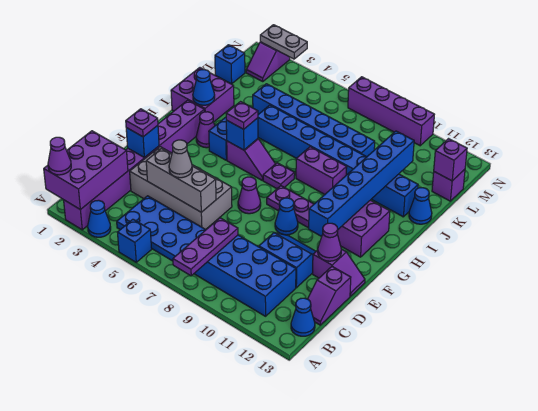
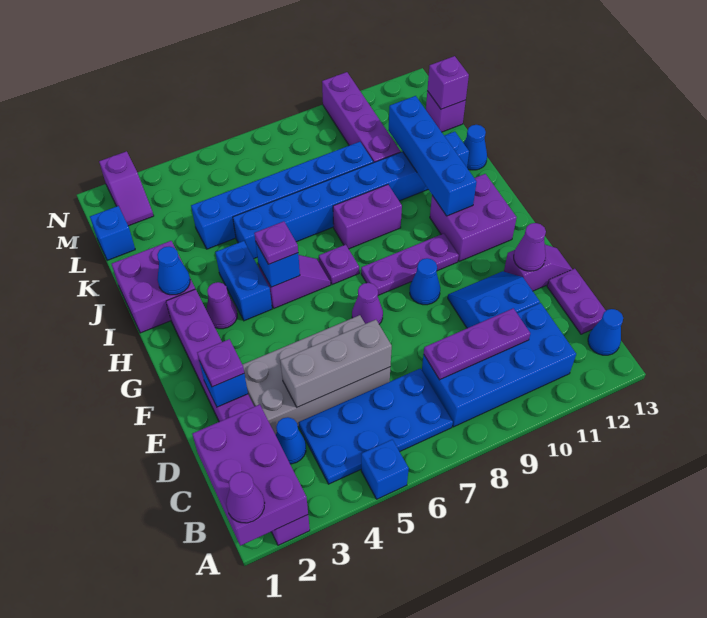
blue 1x1 cone [88,200,111,237] -> blue 1x1 cone moved to [276,417,306,464]
purple 1x3 plate [173,218,238,276] -> purple 1x3 plate turned to [424,308,530,380]
purple 1x2 slope [308,267,351,325] -> purple 1x2 plate [547,269,606,334]
grey 1x1 cone [169,140,192,178] -> none
blue 1x6 brick [309,131,414,237] -> blue 1x4 brick [389,96,477,216]
grey 1x2 plate [260,25,307,59] -> none
purple 1x4 brick [348,77,434,146] -> purple 1x4 brick turned to [322,72,401,163]

